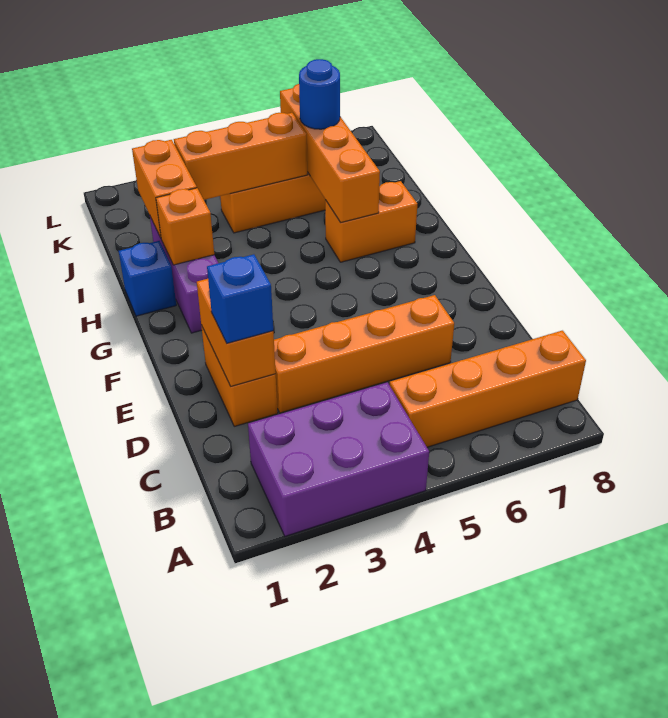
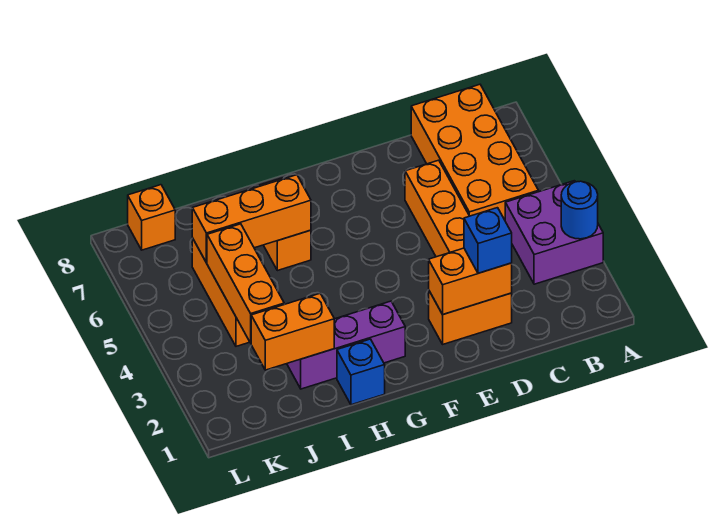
purple 2x3 brick [248,382,429,536] -> purple 2x2 brick [505,181,603,284]
orange 1x4 brick [390,331,586,447] -> orange 2x4 brick [411,84,539,220]
orange 1x1 brick [156,188,214,265] -> orange 1x1 brick moved to [128,185,175,250]
orange 1x4 brick [280,84,380,222] -> orange 1x3 brick [192,175,311,263]
blue 1x1 round brick [299,59,340,129] -> blue 1x1 round brick moved to [561,181,598,239]

